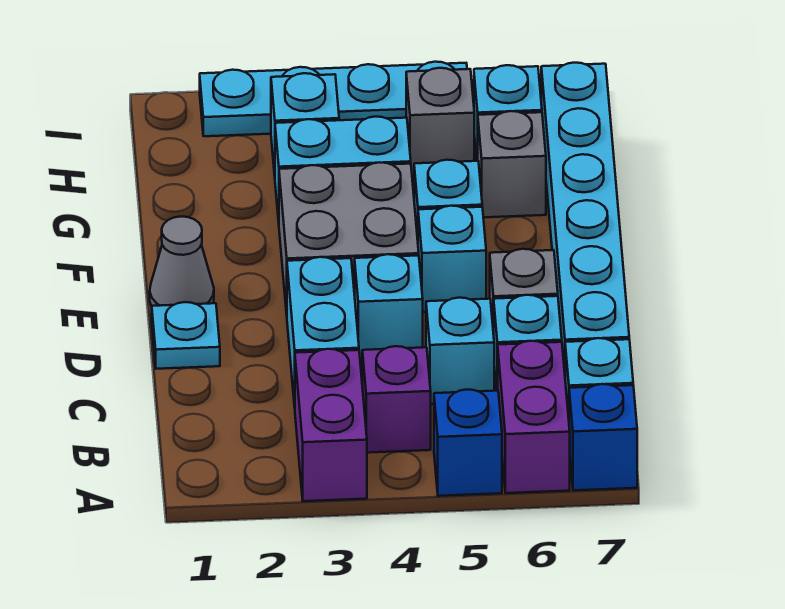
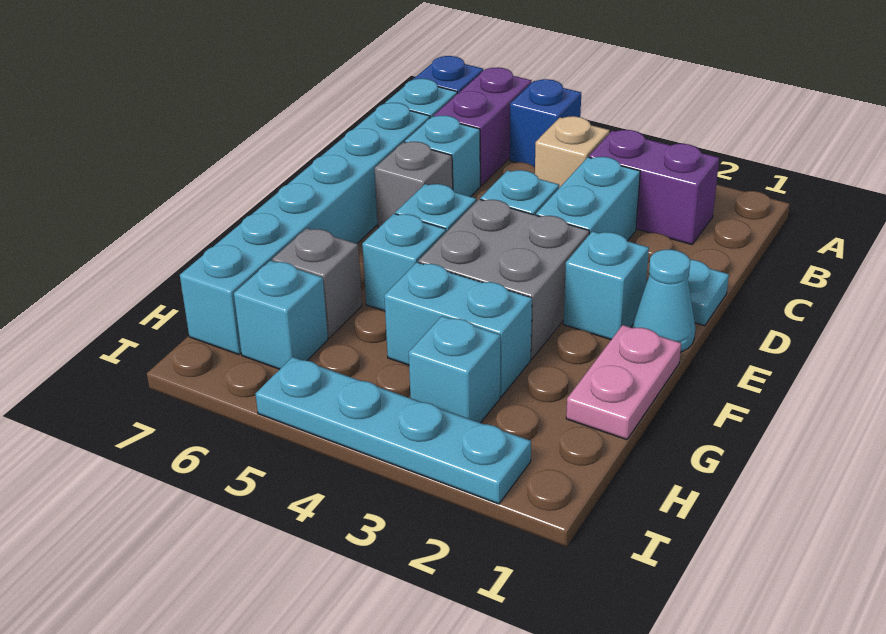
purple 1x2 brick [295,349,367,501] -> purple 1x2 brick turned to [589,130,719,245]
purple 1x1 brick [362,346,431,453] -> tan 1x1 brick [535,116,610,188]
cyan 1x1 brick [426,298,494,404] -> cyan 1x1 brick moved to [563,231,649,339]
grey 1x1 cone [150,217,214,306] -> cyan 1x1 cone [633,250,695,352]
none -> pink 1x2 plate [566,325,681,440]
grey 1x1 brick [406,68,474,174] -> none

